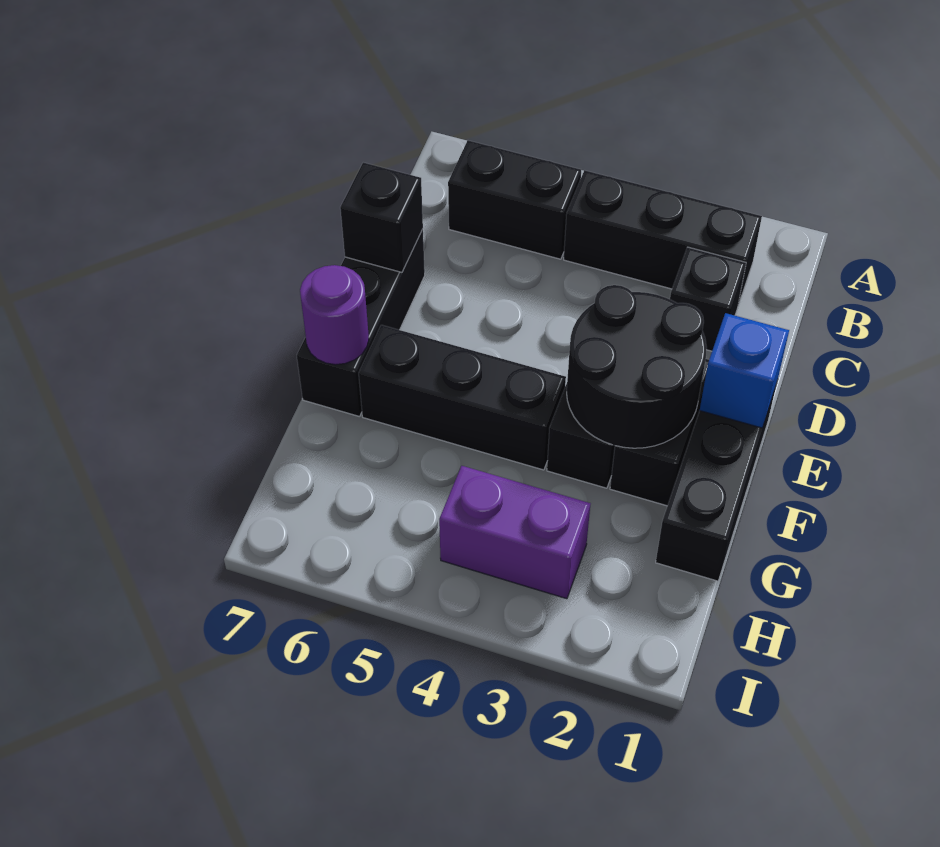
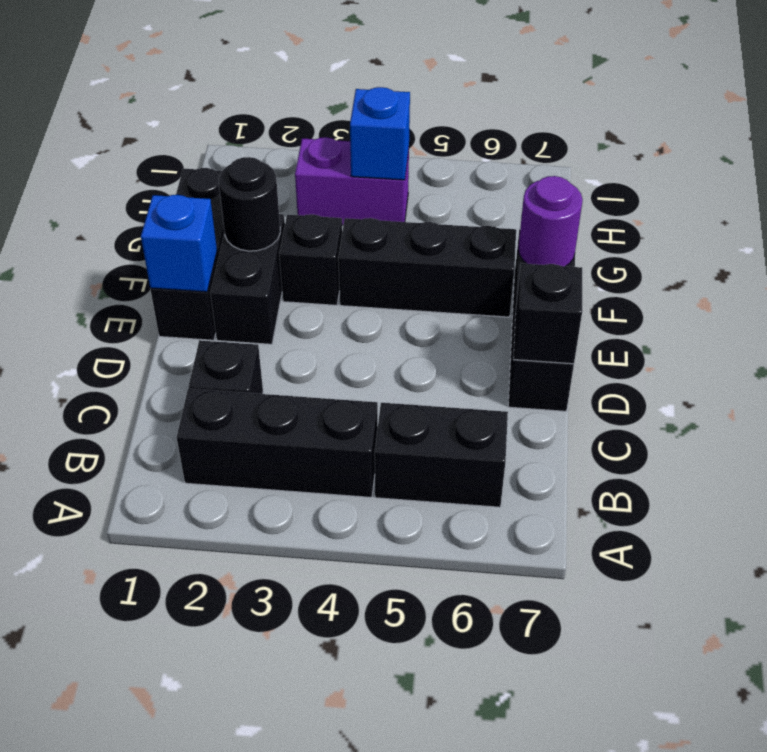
black 2x2 round brick [567,285,707,448] -> black 1x1 round brick [219,157,280,251]
none -> blue 1x1 brick [350,87,410,180]

